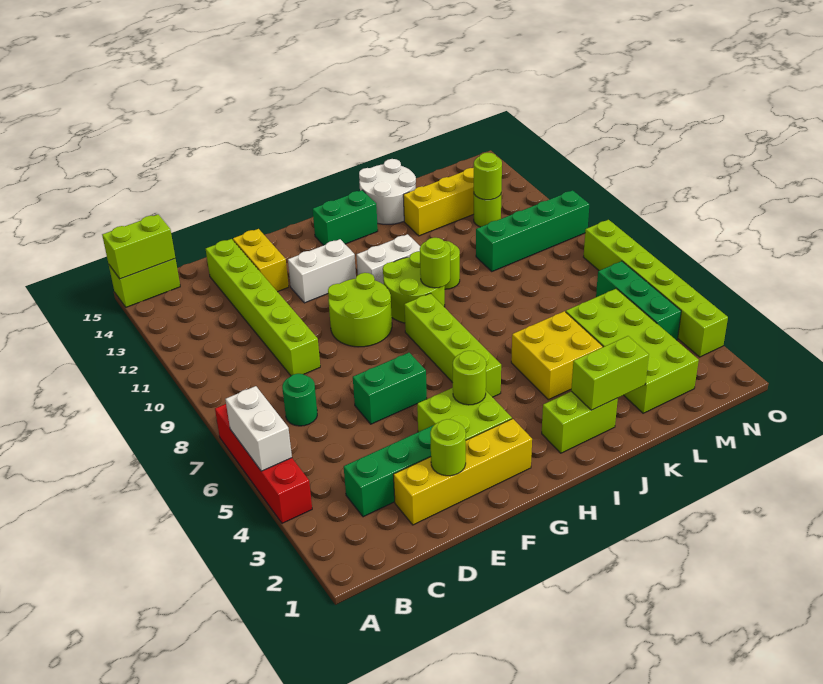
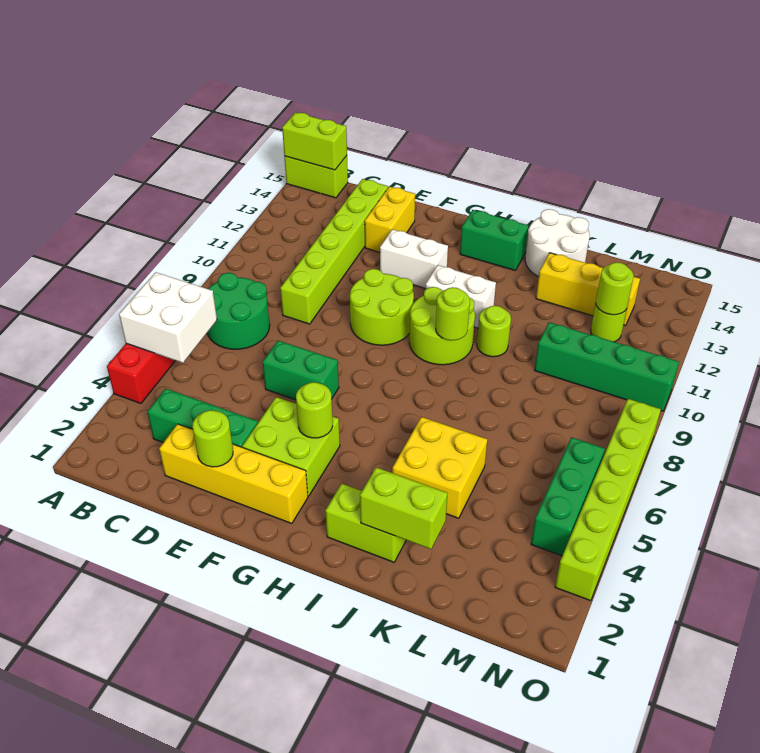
white 1x2 brick [225,386,292,471] -> white 2x2 brick [119,272,217,363]
green 1x1 round brick [282,374,317,426] -> green 2x2 round brick [207,273,270,349]
lime 1x4 brick [404,293,501,397] -> none
lime 2x4 brick [566,289,699,413] -> none

